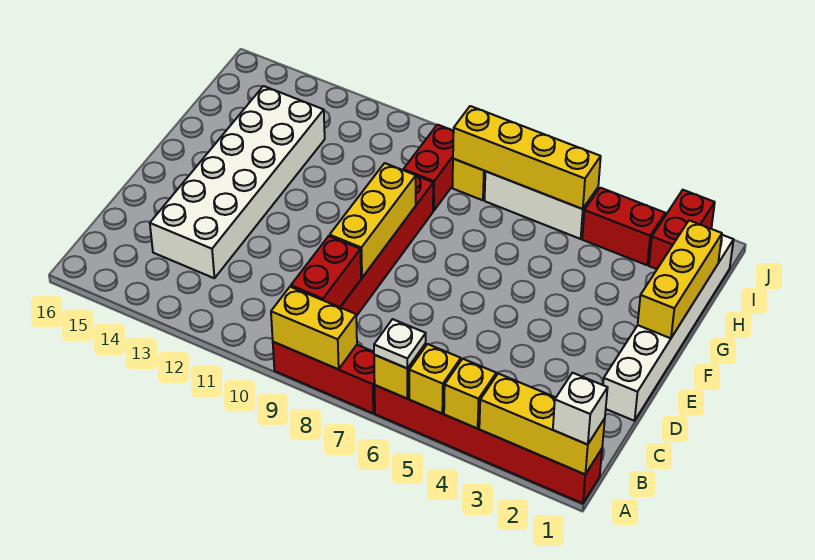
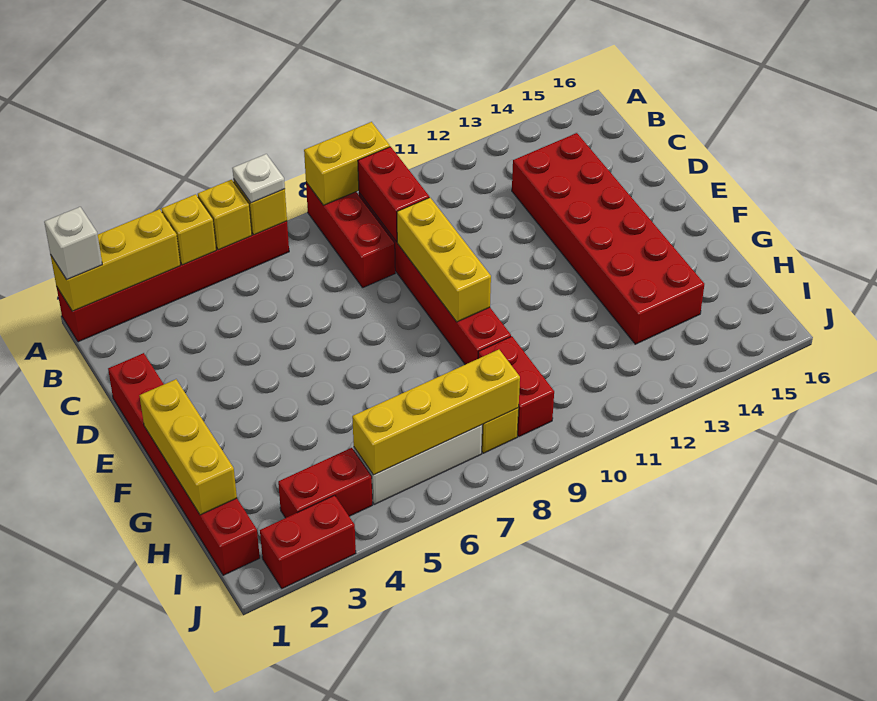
red 1x3 brick [273,342,375,413] -> red 1x3 brick turned to [306,182,395,288]
white 2x6 brick [150,86,325,278] -> red 2x6 brick [512,133,704,344]
white 1x6 brick [603,235,734,421] -> red 1x6 brick [108,353,260,575]
red 1x2 brick [649,190,715,269] -> red 1x2 brick turned to [260,495,356,588]

